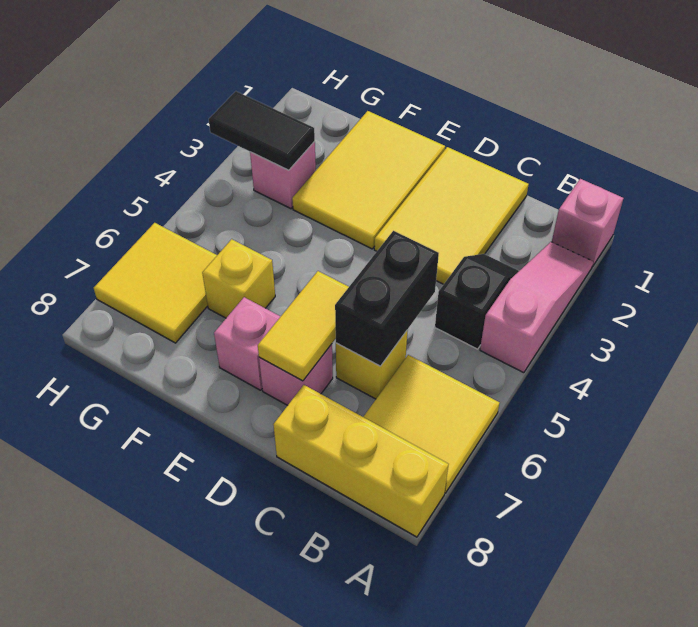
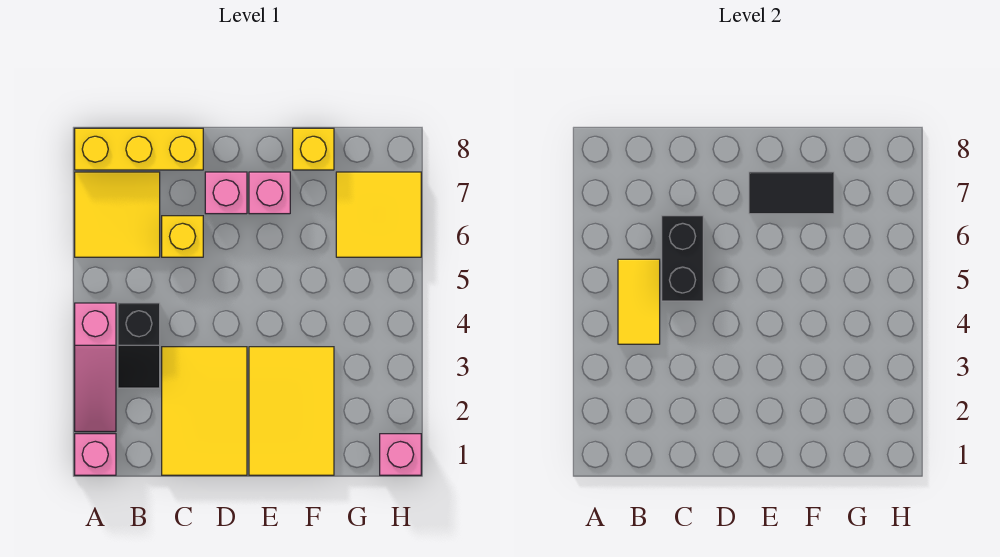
yellow 1x2 tile [258,271,349,381] -> yellow 1x2 tile moved to [618,259,660,344]
yellow 1x1 brick [202,239,275,318] -> yellow 1x1 brick moved to [293,128,334,170]
pink 1x1 brick [250,142,316,209] -> pink 1x1 brick moved to [380,434,421,475]
black 1x2 tile [209,91,315,170] -> black 1x2 tile moved to [749,172,834,214]

